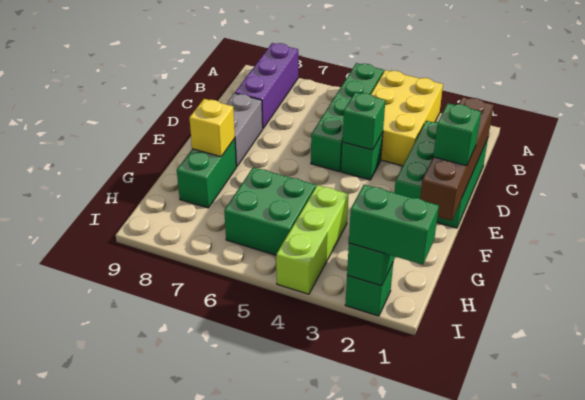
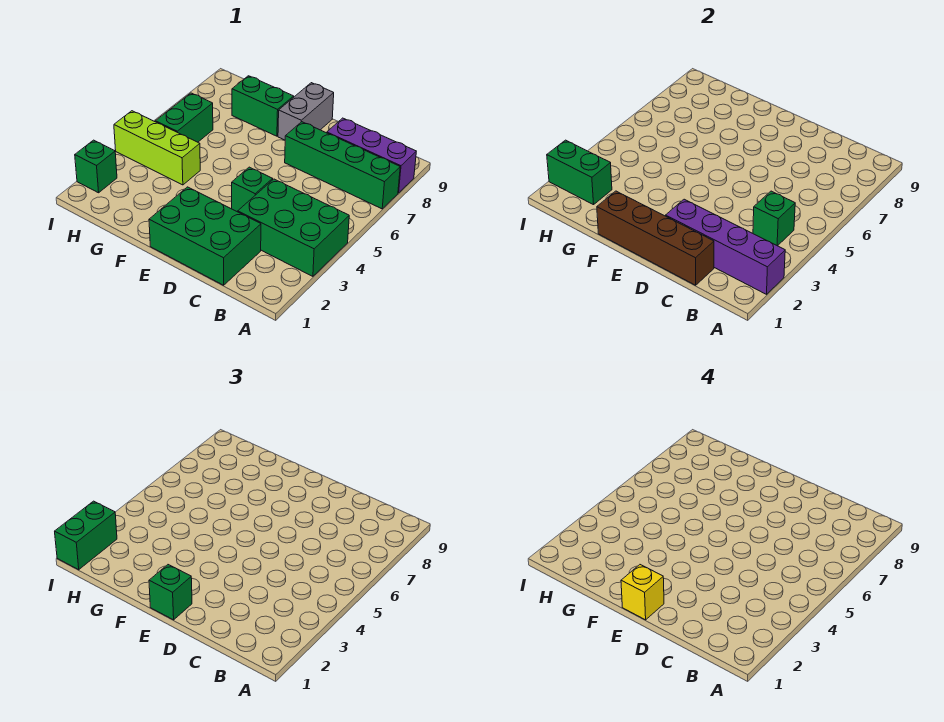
none -> purple 1x4 brick [666,199,785,294]
yellow 2x3 brick [371,70,443,166] -> green 2x3 brick [238,179,349,276]
green 1x4 brick [311,63,384,172] -> green 1x4 brick moved to [285,122,400,209]
green 1x1 brick [342,92,385,150] -> green 1x1 brick moved to [753,191,795,246]
grey 1x2 brick [226,93,263,167] -> grey 1x2 brick turned to [278,83,334,140]
yellow 1x1 brick [189,99,235,157] -> yellow 1x1 brick moved to [621,565,664,620]
green 2x2 brick [224,167,316,255] -> green 1x2 brick [155,93,213,142]

